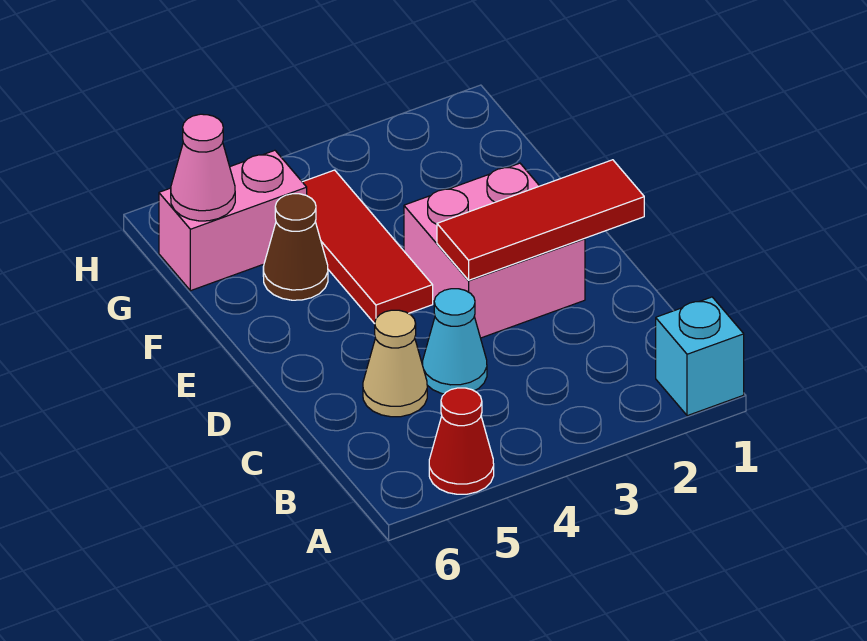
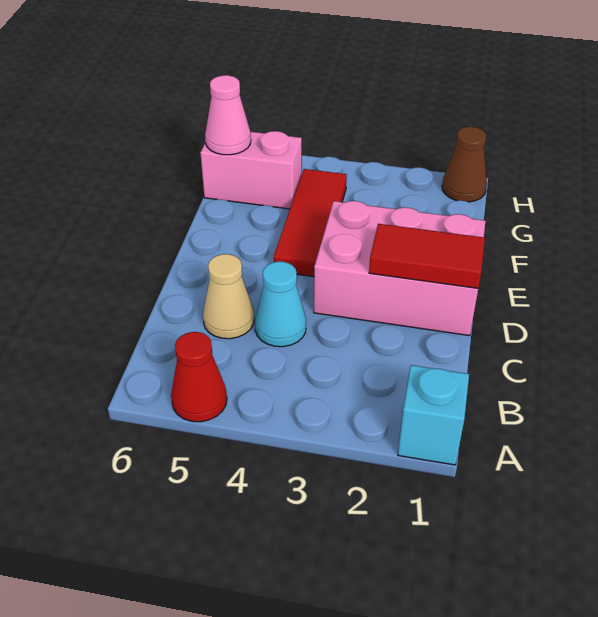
red 1x3 tile [437,160,644,280] -> red 1x2 tile [369,224,485,288]
pink 2x2 brick [404,163,585,338] -> pink 2x3 brick [314,201,485,336]
brown 1x1 cone [263,194,328,300] -> brown 1x1 cone moved to [442,127,487,202]

